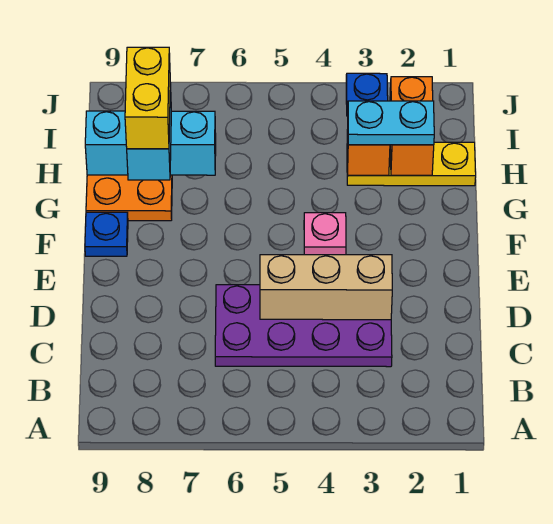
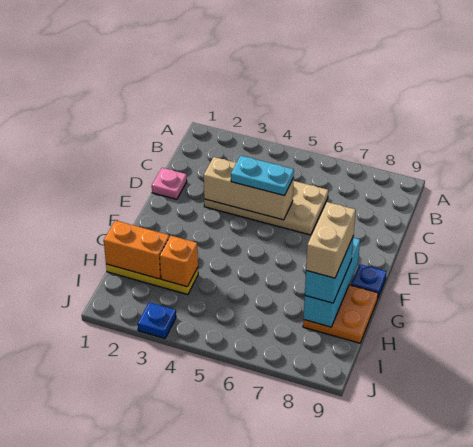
purple 2x4 plate [215,285,392,367] -> tan 2x4 plate [204,181,328,235]
pink 1x1 plate [304,213,346,255] -> pink 1x1 plate moved to [152,168,187,199]
yellow 1x2 brick [125,47,170,149] -> tan 1x2 brick [306,202,356,278]
orange 1x2 brick [390,77,434,175] -> orange 1x2 brick turned to [104,220,169,279]
cyan 1x2 plate [348,101,434,145] -> cyan 1x2 plate moved to [231,156,294,196]
cyan 1x3 brick [85,111,216,175] -> cyan 1x3 brick turned to [304,238,360,327]

